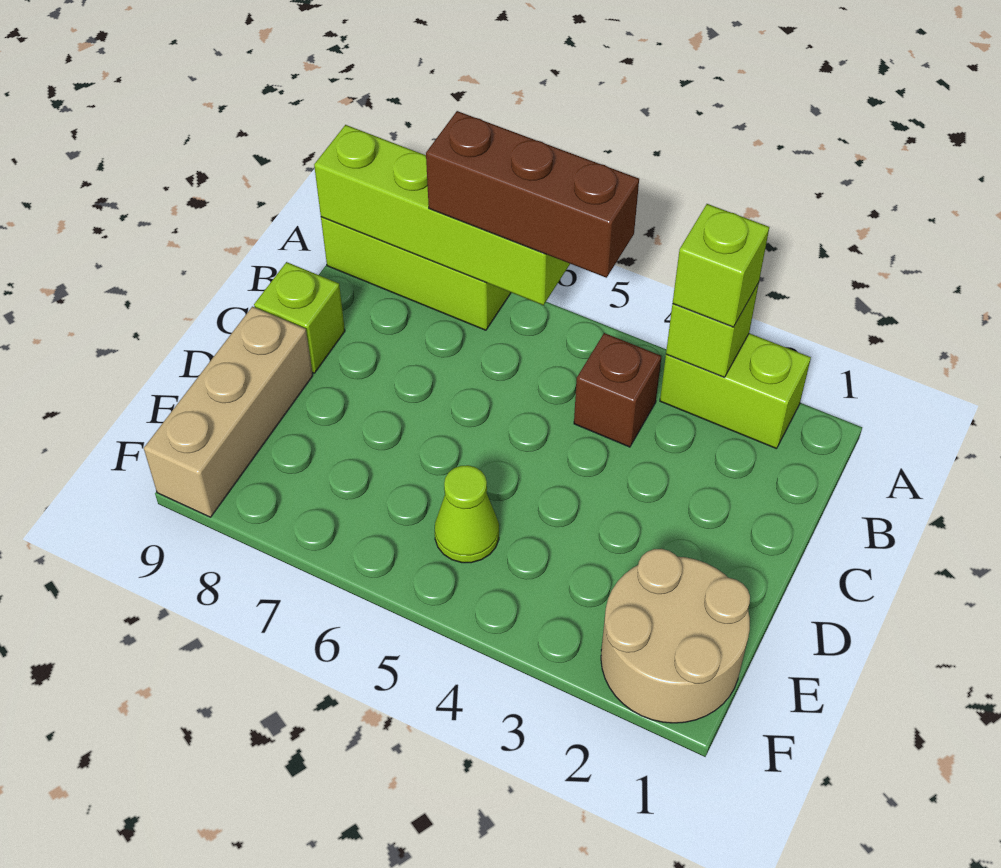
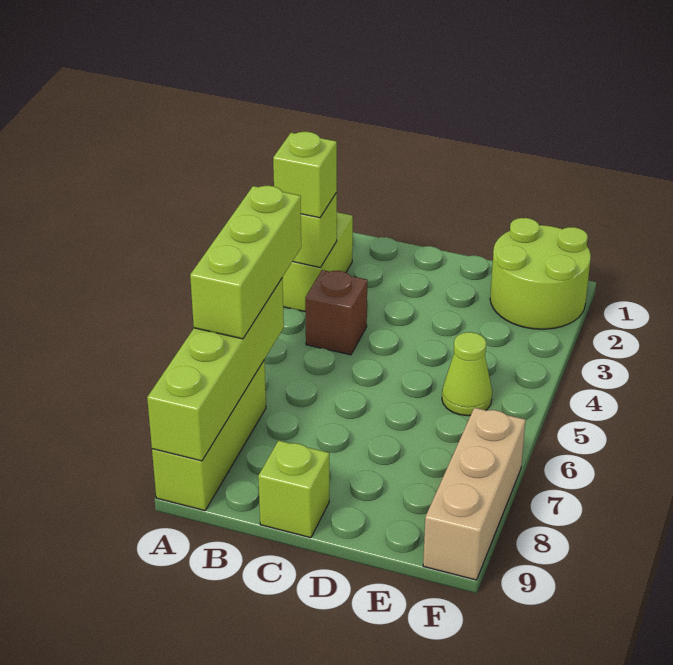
brown 1x3 brick [426,111,639,278] -> lime 1x3 brick [190,186,301,339]
tan 1x3 brick [144,307,313,517] -> tan 1x3 brick turned to [423,408,525,580]
tan 2x2 round brick [601,549,750,723] -> lime 2x2 round brick [490,218,591,329]

